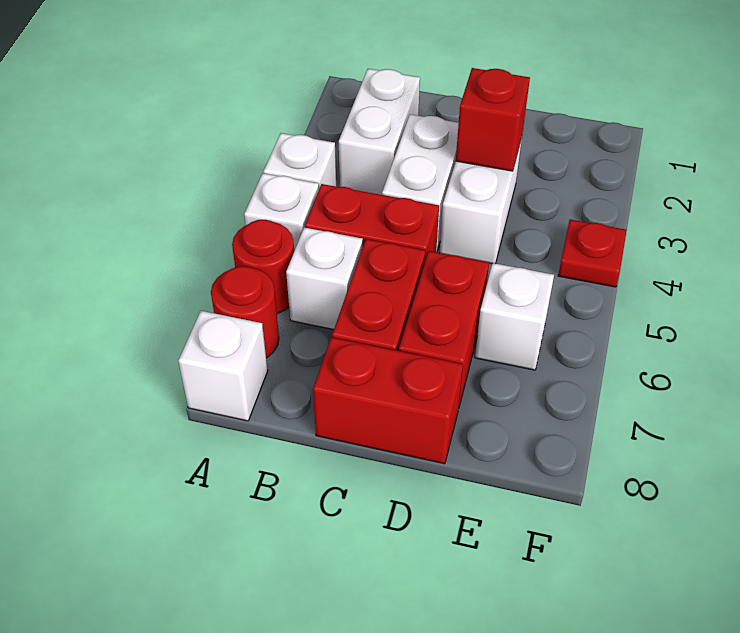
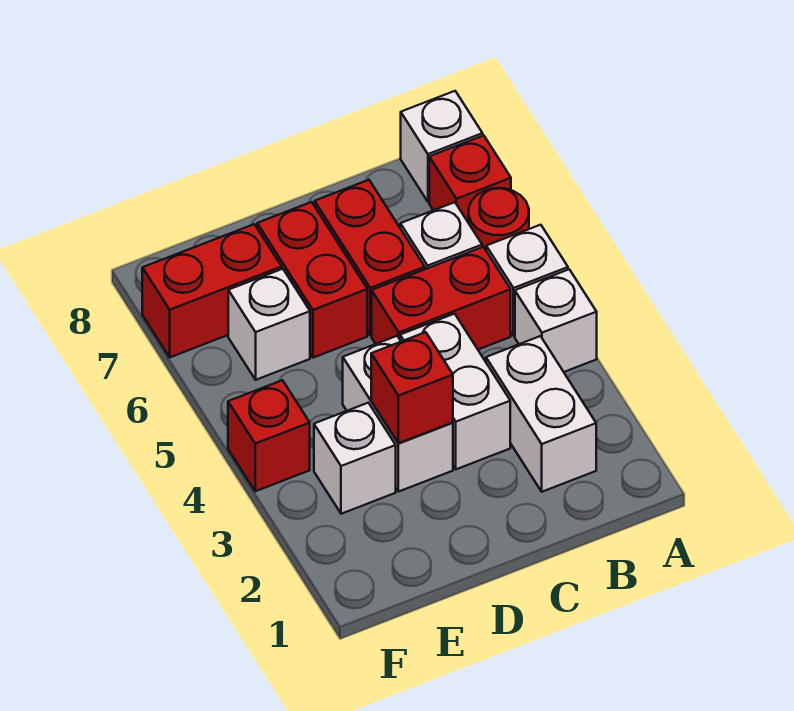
red 1x1 round brick [211,266,279,358] -> red 1x1 brick [429,135,511,223]
red 1x2 brick [313,337,463,464] -> red 1x2 brick moved to [142,224,282,357]
none -> white 1x1 brick [314,403,396,514]
red 1x1 plate [558,220,627,287] -> red 1x1 brick [228,380,310,491]

